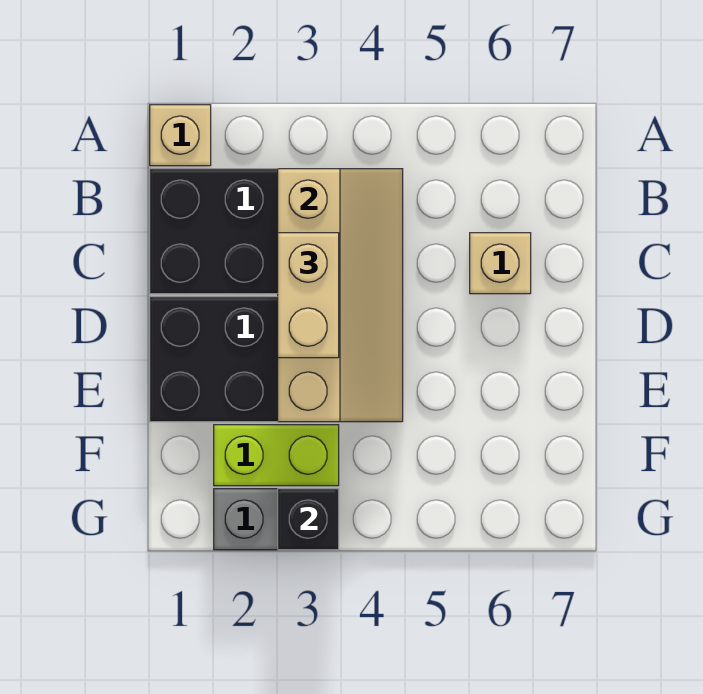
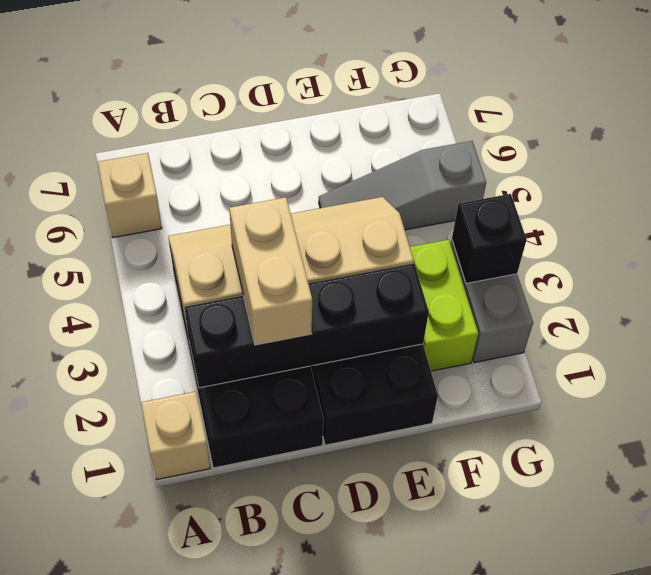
none -> black 1x4 brick [184,263,429,388]
tan 1x2 brick [278,233,339,358] -> tan 1x2 brick turned to [229,197,312,345]
tan 1x1 brick [470,233,531,294] -> tan 1x1 brick moved to [97,153,162,238]
none -> grey 1x3 slope [319,141,486,230]

